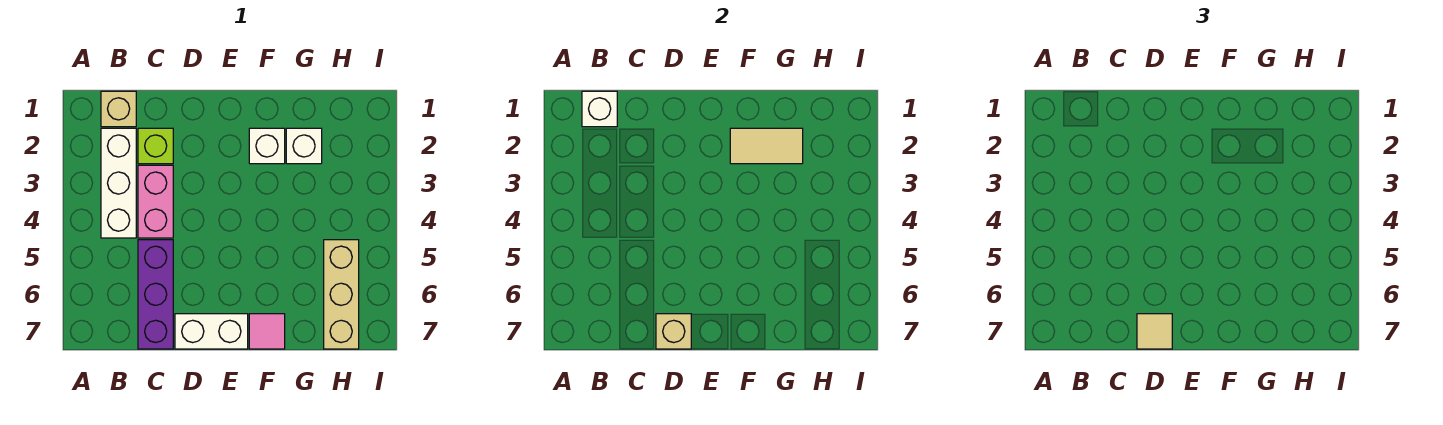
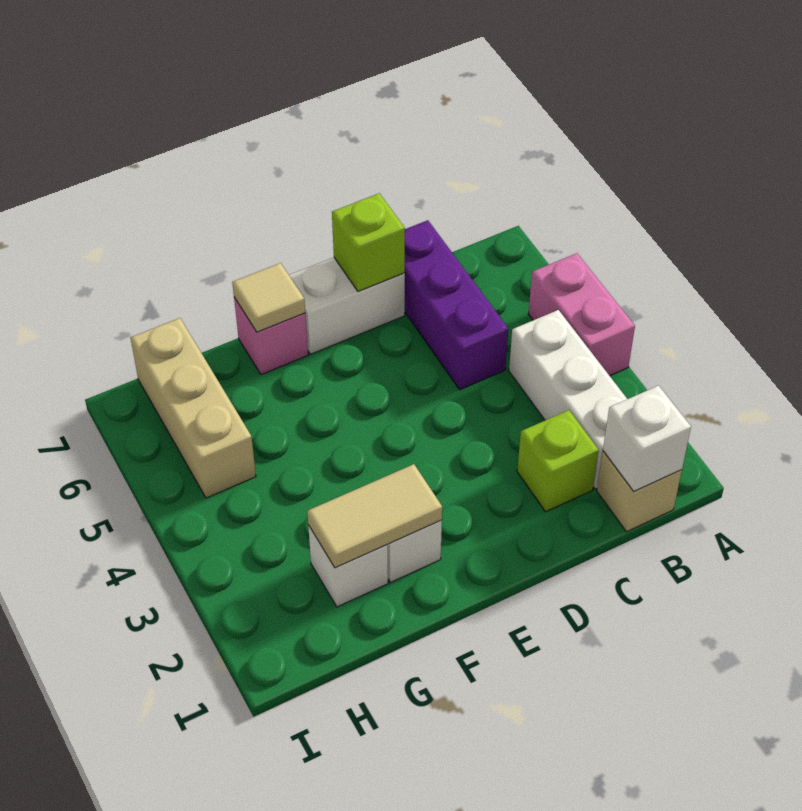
pink 1x2 brick [138,165,173,238] -> pink 1x2 brick moved to [528,253,635,376]
tan 1x1 brick [656,314,691,349] -> lime 1x1 brick [332,193,405,291]
tan 1x1 tile [1137,314,1172,349] -> tan 1x1 tile moved to [232,263,305,332]
pink 1x1 tile [249,314,285,349] -> pink 1x1 brick [234,297,308,375]

